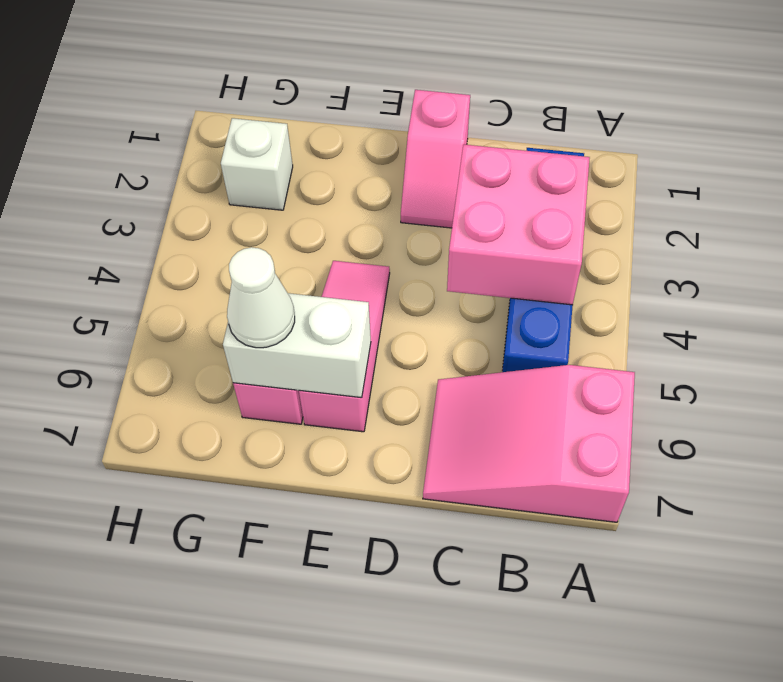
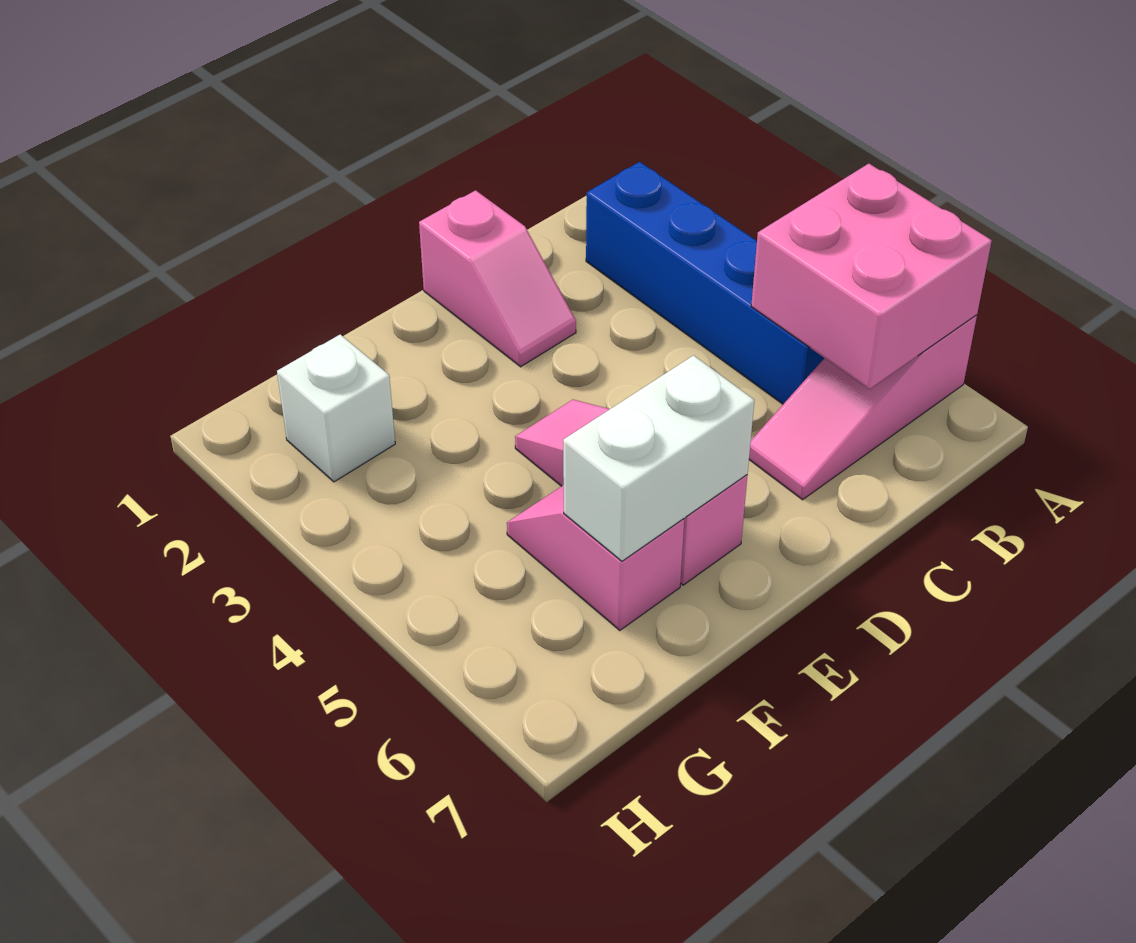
pink 2x3 slope [423,365,635,522] -> pink 1x3 slope [749,315,977,500]
pink 2x2 brick [447,145,590,305] -> pink 2x2 brick moved to [751,164,992,389]
white 1x1 cone [227,247,295,348] -> none

